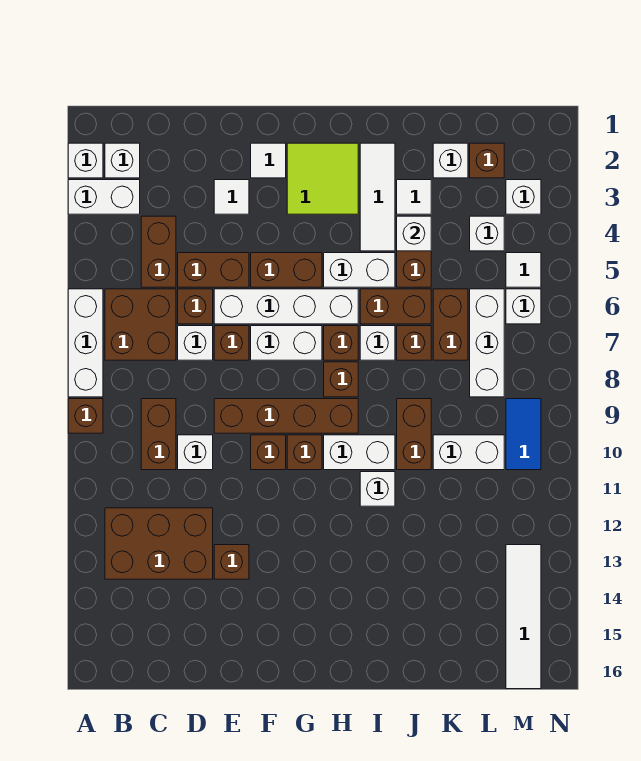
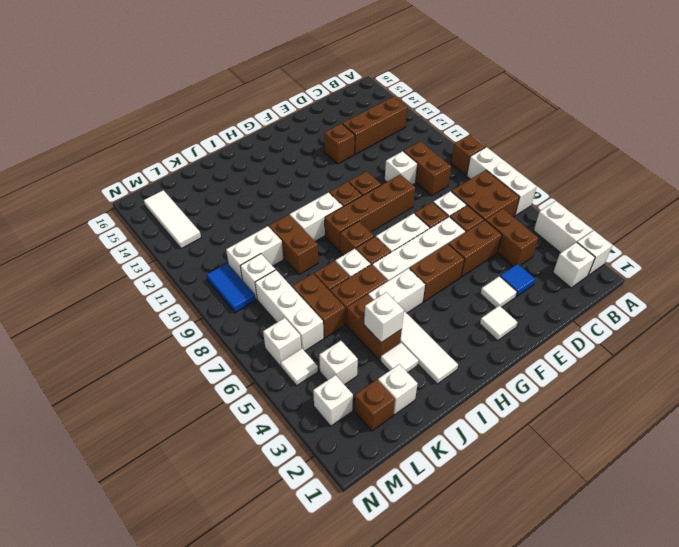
white 1x2 brick [68,180,140,214] -> white 1x2 brick turned to [534,201,593,253]
brown 2x3 brick [105,508,213,579] -> brown 1x3 brick [342,97,407,154]
none -> blue 1x1 tile [500,264,535,297]
lime 2x2 tile [287,143,358,214] -> none
white 1x1 brick [360,472,395,506] -> white 1x1 brick moved to [240,254,275,299]
white 1x4 tile [506,545,541,689] -> white 1x3 tile [144,190,201,249]

